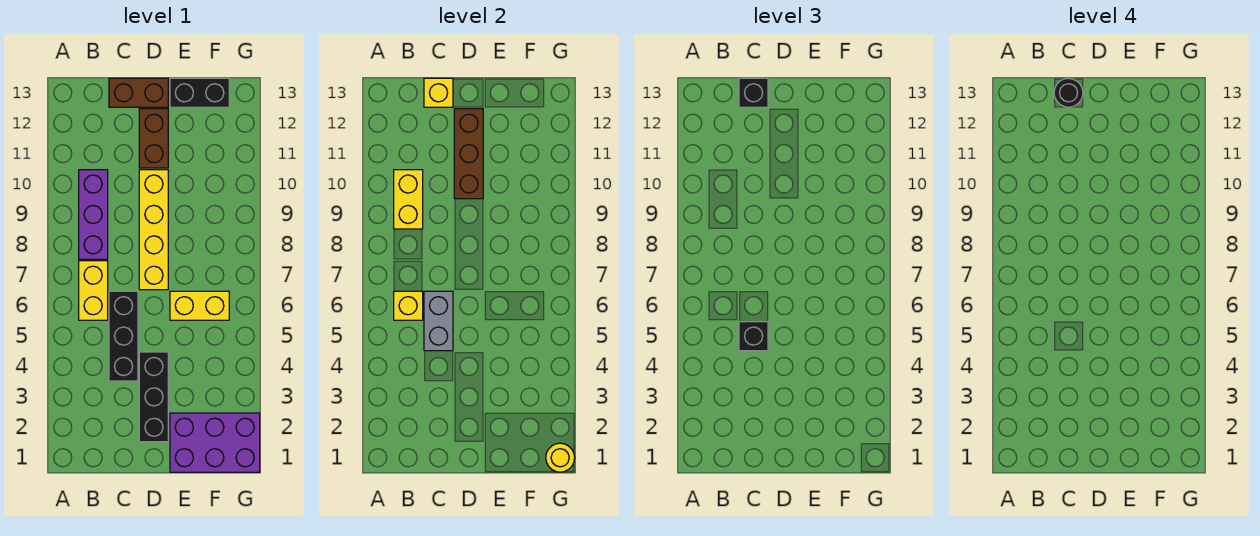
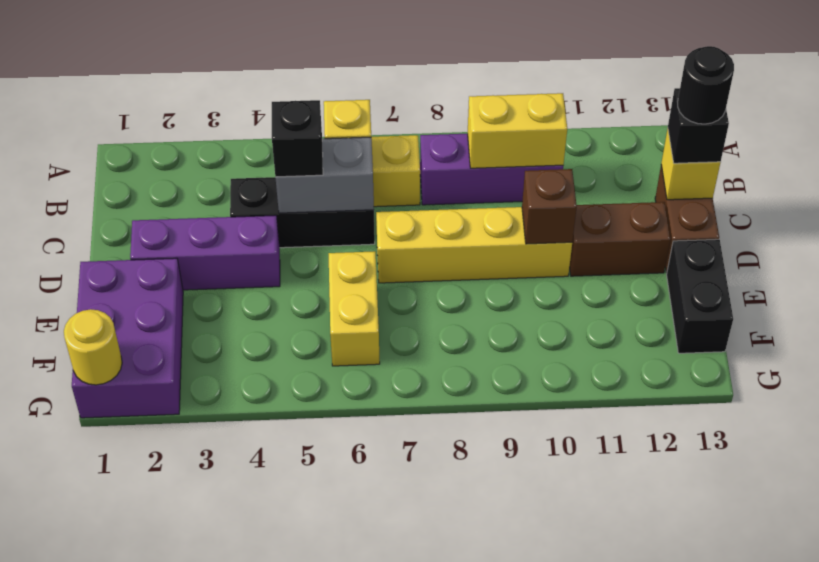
black 1x3 brick [139,352,168,442] -> purple 1x3 brick [130,215,280,290]
brown 1x3 brick [454,109,483,199] -> brown 1x1 brick [522,169,577,244]

